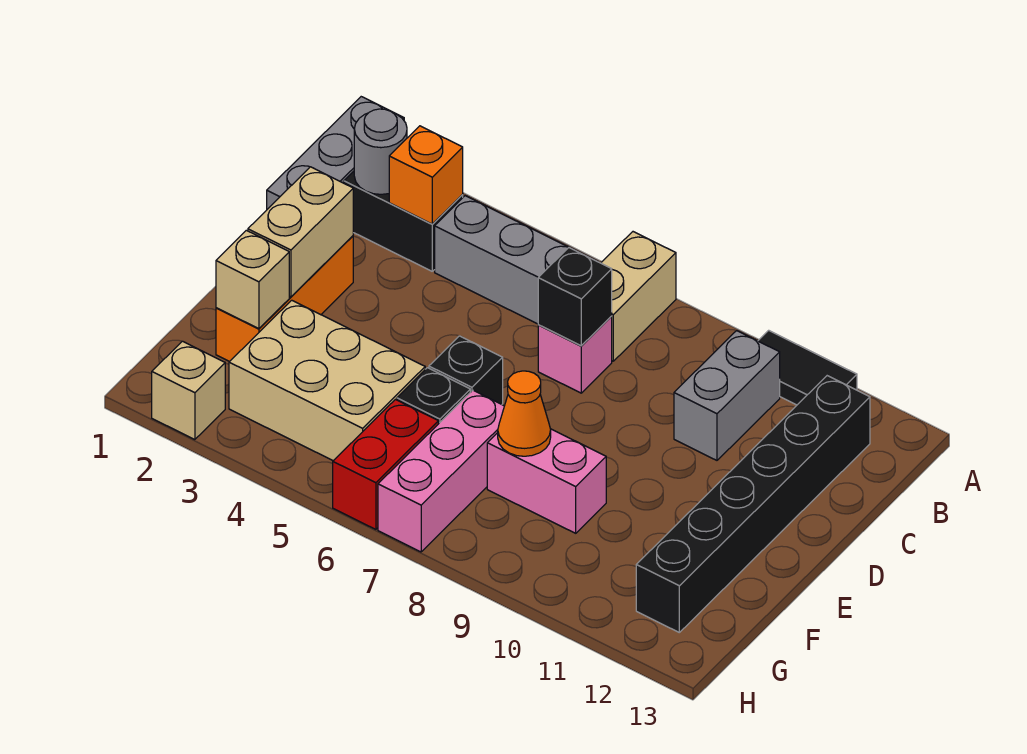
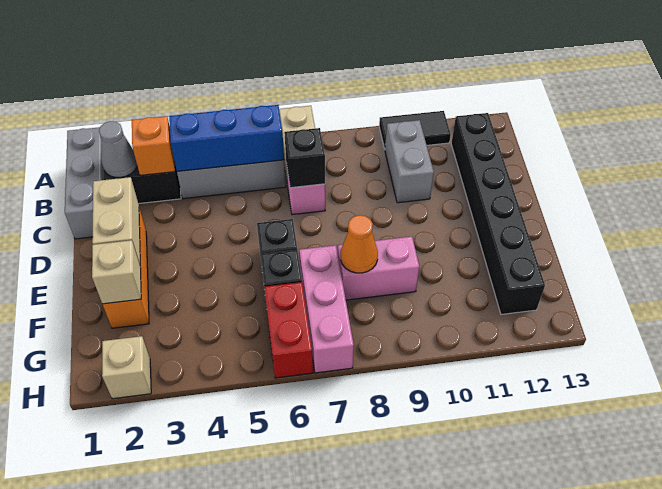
grey 1x1 round brick [354,109,407,194] -> grey 1x1 cone [99,121,137,178]
none -> blue 1x3 brick [169,105,284,171]
tan 2x3 brick [229,300,425,461] -> none

